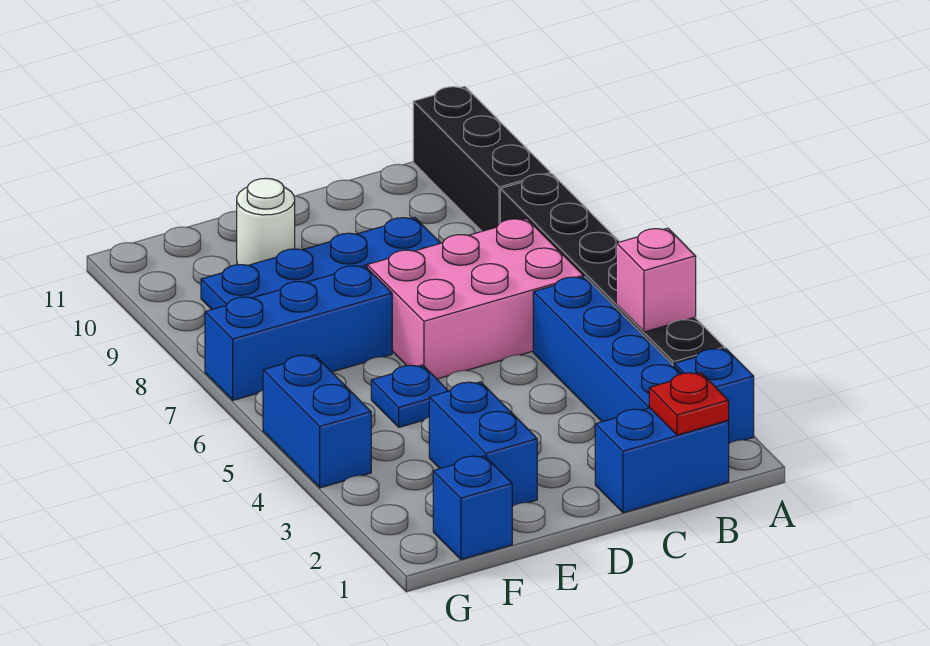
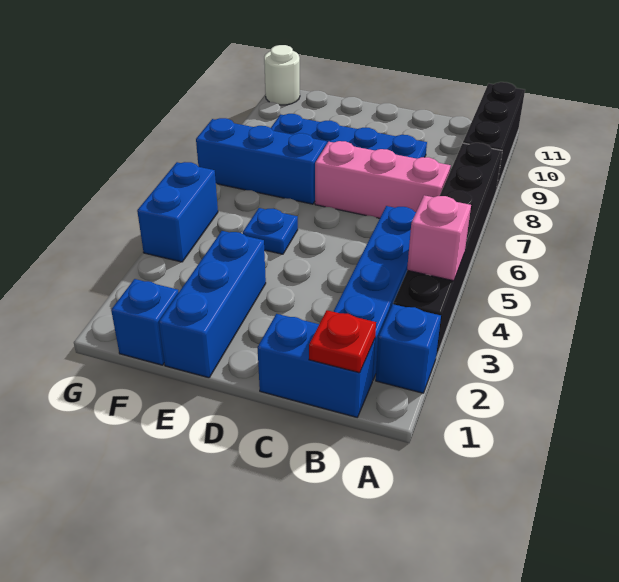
pink 2x3 brick [367,219,583,379] -> pink 1x3 brick [315,141,451,218]
blue 1x2 brick [429,382,537,506] -> blue 1x3 brick [159,231,266,378]
white 1x1 round brick [237,178,295,265] -> white 1x1 round brick moved to [264,45,300,105]

